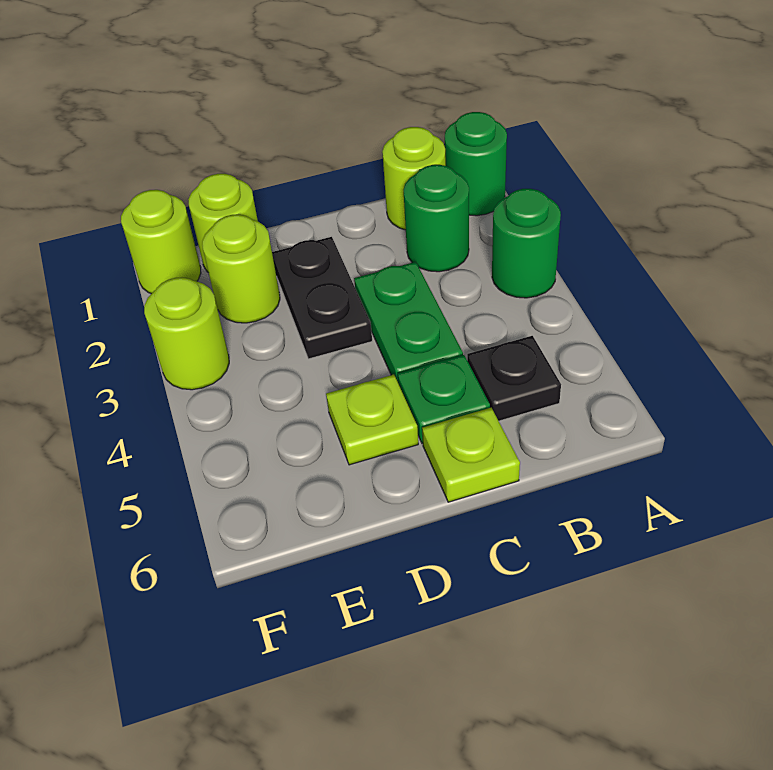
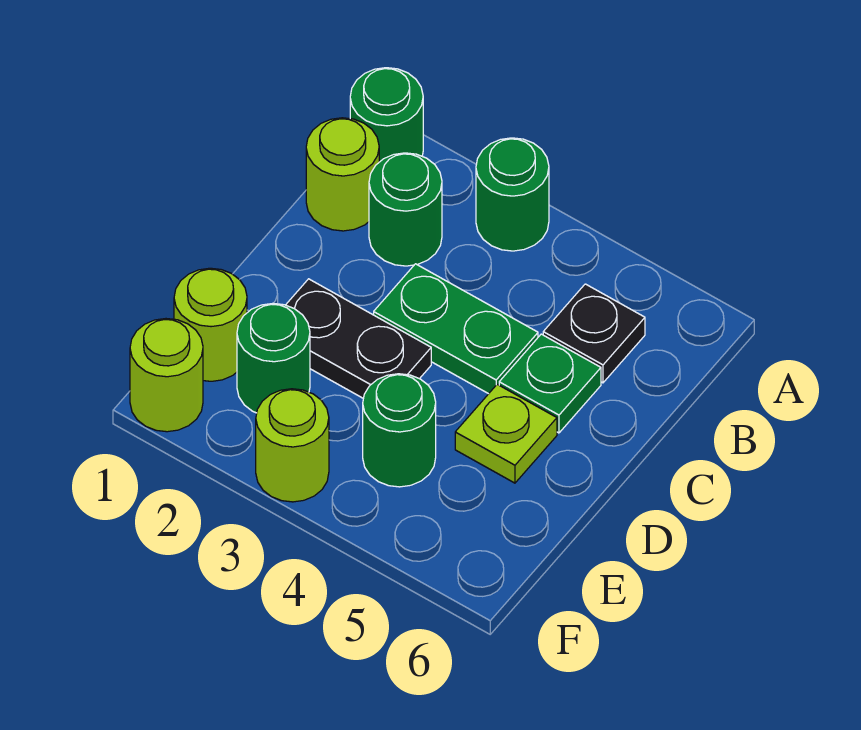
lime 1x1 plate [422,408,520,502] -> none
lime 1x1 round brick [202,214,280,323] -> green 1x1 round brick [237,303,310,413]
none -> green 1x1 round brick [363,374,436,487]

